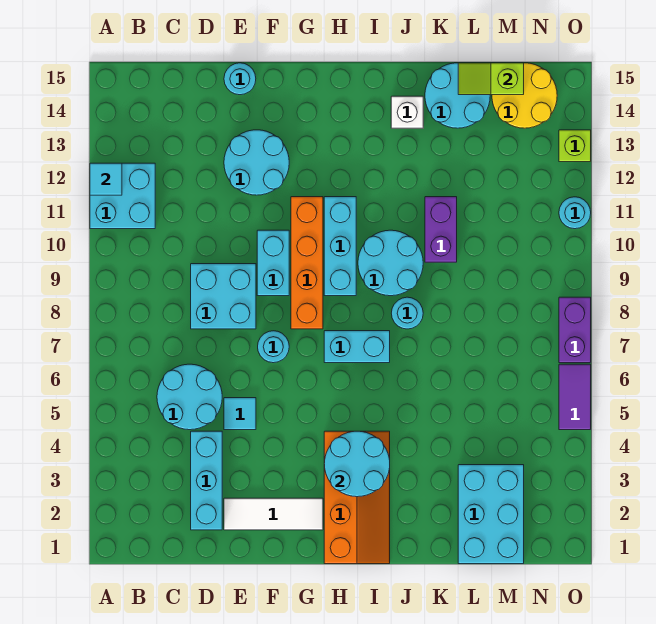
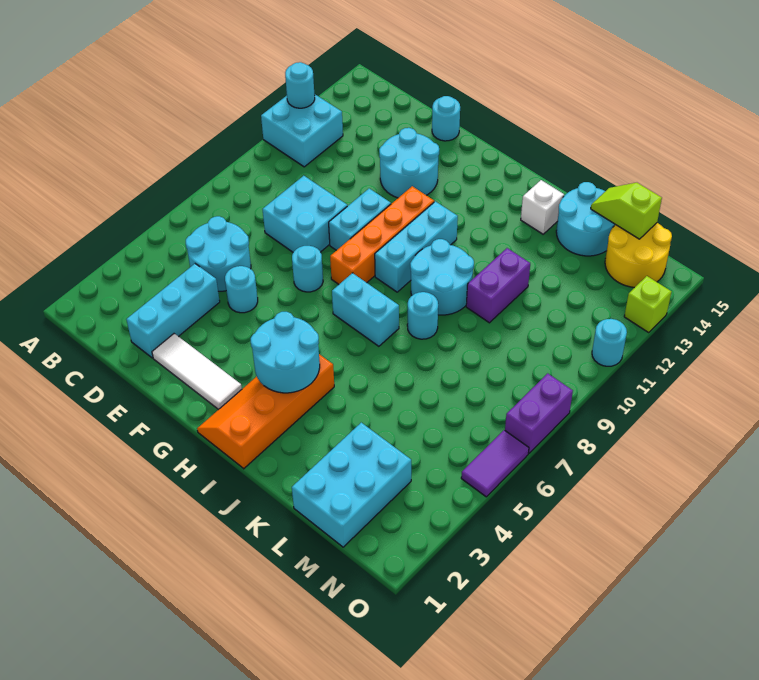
cyan 1x1 tile [90,163,122,195] -> cyan 1x1 round brick [285,62,315,108]
cyan 1x1 tile [224,398,256,430] -> cyan 1x1 round brick [225,266,258,313]
orange 2x4 slope [324,431,390,564] -> orange 2x4 slope turned to [197,354,334,469]

